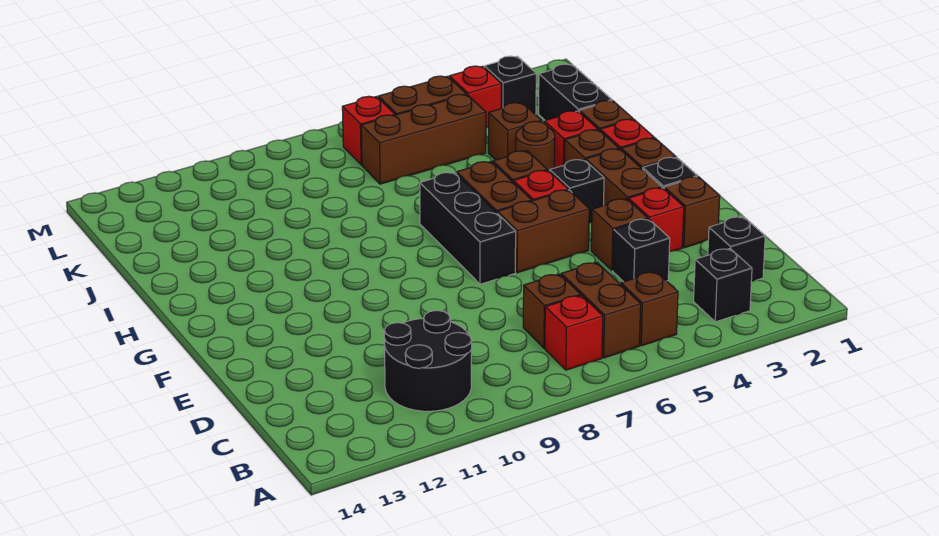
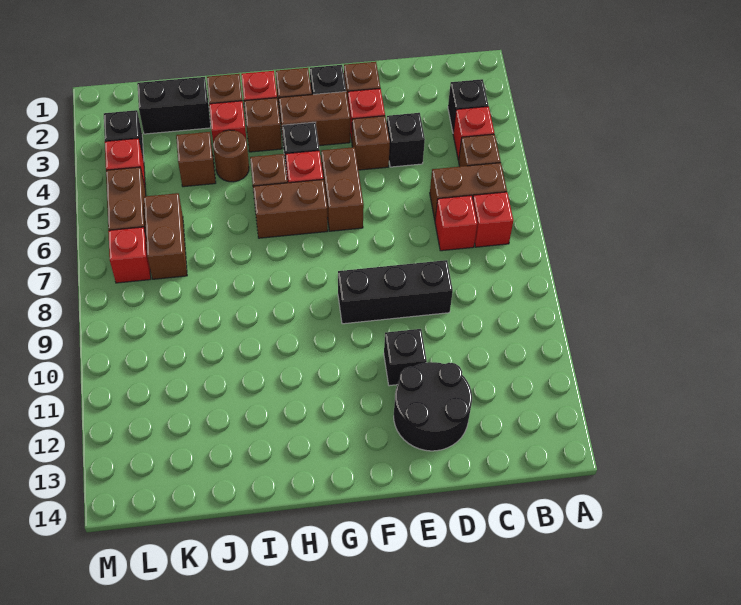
none -> red 1x1 brick [453,106,494,160]
black 2x2 round brick [384,310,472,411] -> black 2x2 round brick moved to [394,362,472,451]
black 1x1 brick [708,217,765,281] -> black 1x1 brick moved to [384,329,427,386]
brown 1x1 brick [523,274,580,348] -> red 1x1 brick [435,195,477,251]
black 1x3 brick [420,172,516,284] -> black 1x3 brick moved to [338,260,453,324]
brown 1x3 brick [361,94,486,184] -> brown 1x2 brick [144,193,187,279]

